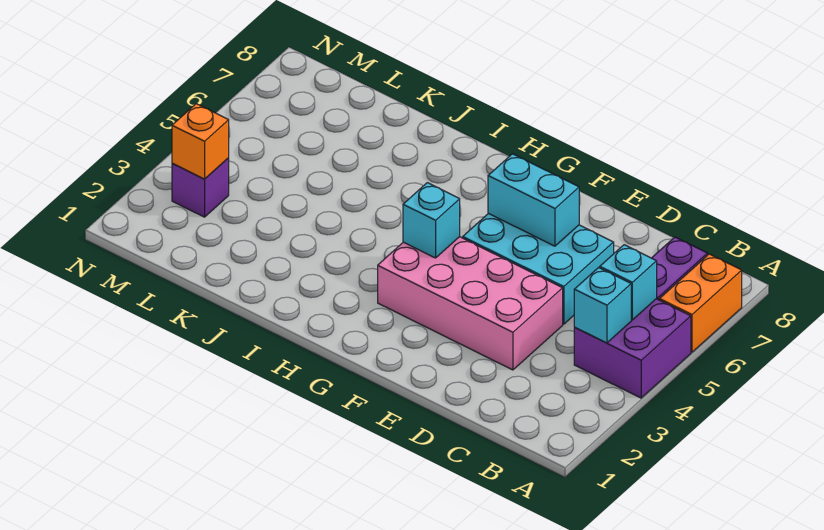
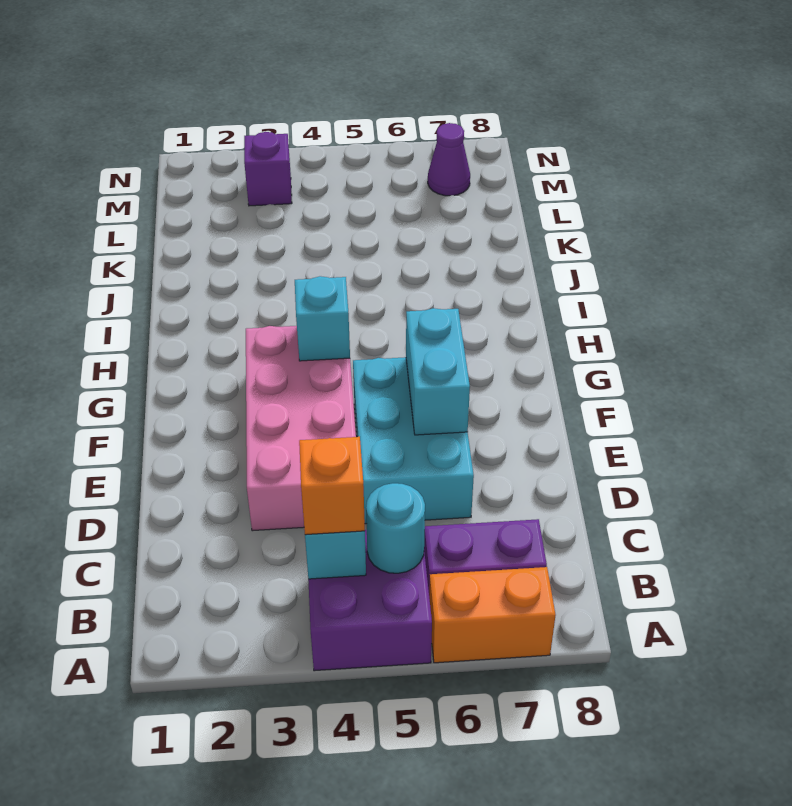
cyan 1x1 brick [600,245,657,320] -> cyan 1x1 round brick [366,483,425,573]
orange 1x1 brick [172,104,229,179] -> orange 1x1 brick moved to [299,437,365,535]
none -> purple 1x1 cone [428,123,470,196]

